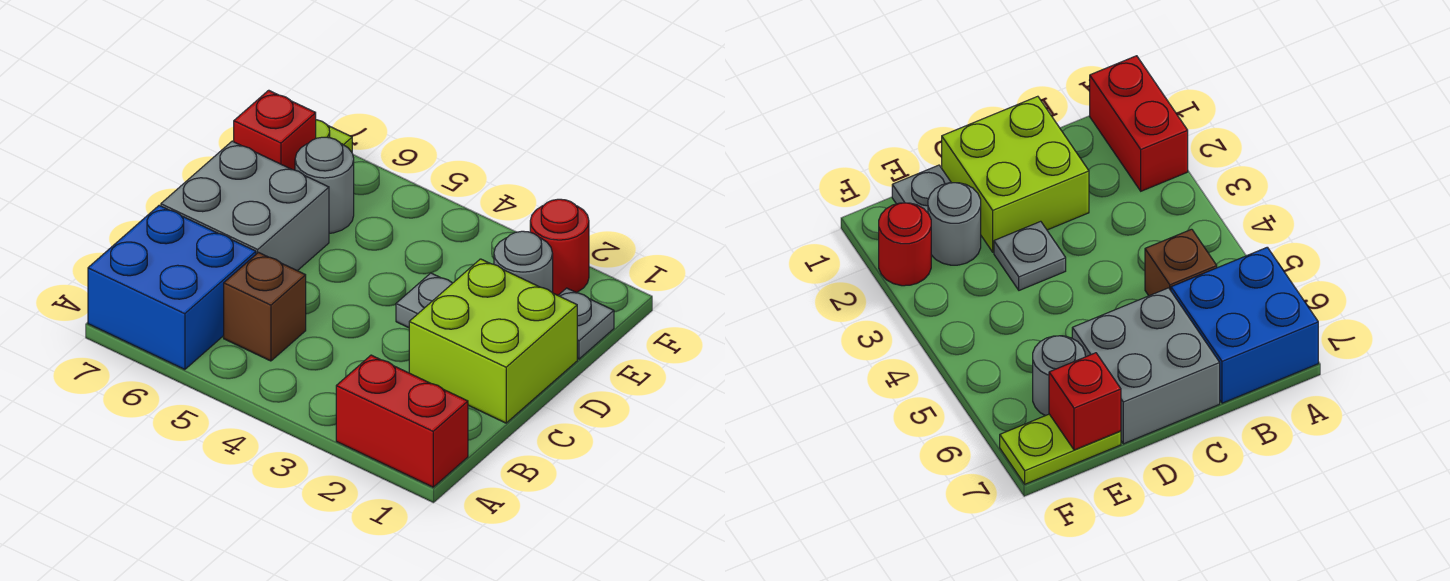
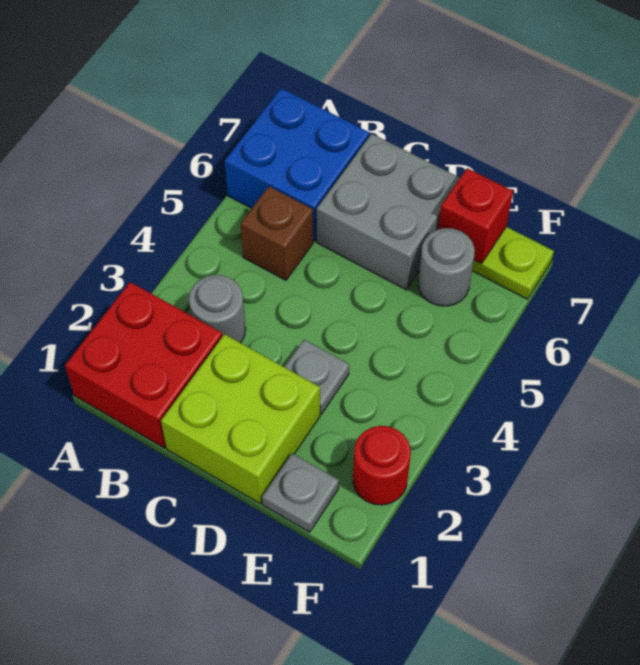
red 1x2 brick [336,355,468,487] -> red 2x2 brick [65,282,222,448]
grey 1x1 round brick [494,231,553,293] -> grey 1x1 round brick moved to [189,275,246,343]

